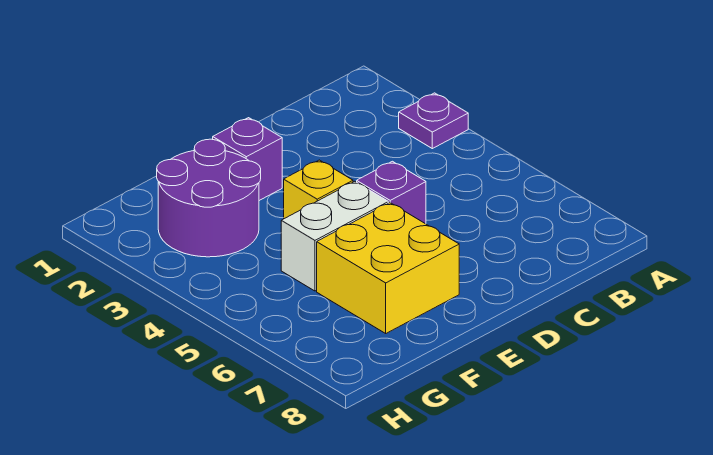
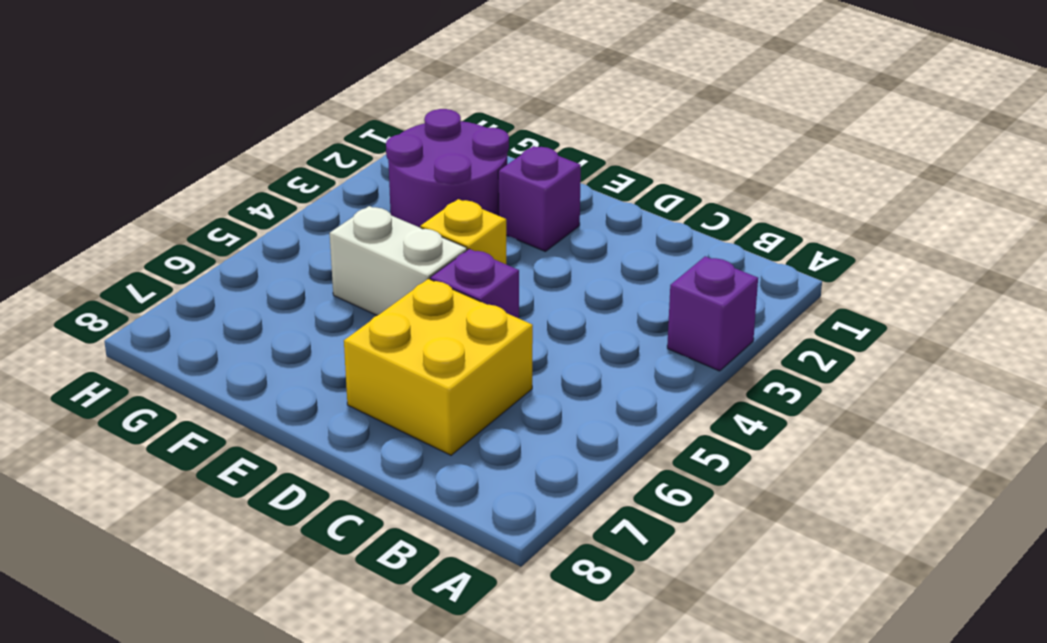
purple 1x1 plate [399,93,468,149] -> purple 1x1 brick [667,256,758,371]
yellow 2x2 brick [317,203,459,333] -> yellow 2x2 brick moved to [344,279,533,455]

